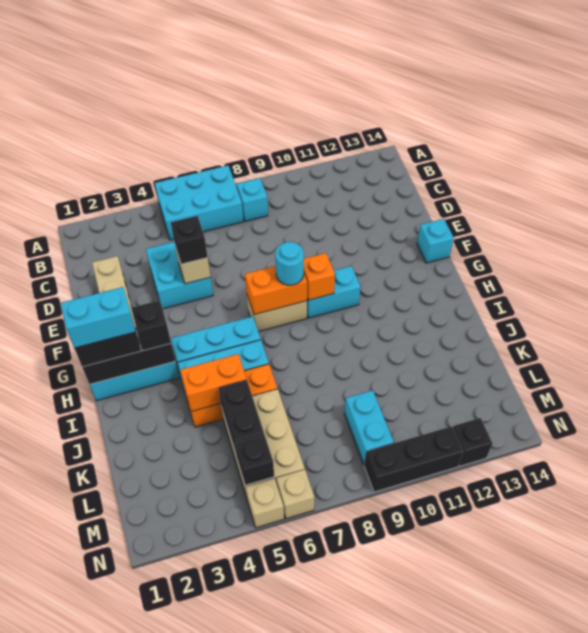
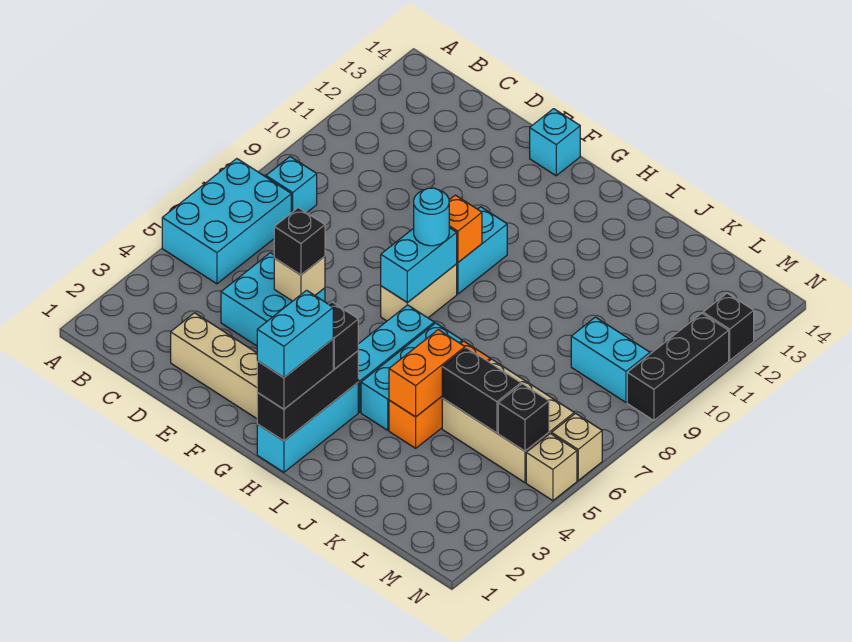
orange 1x2 brick [245,266,307,315] -> cyan 1x2 brick [381,228,457,303]

